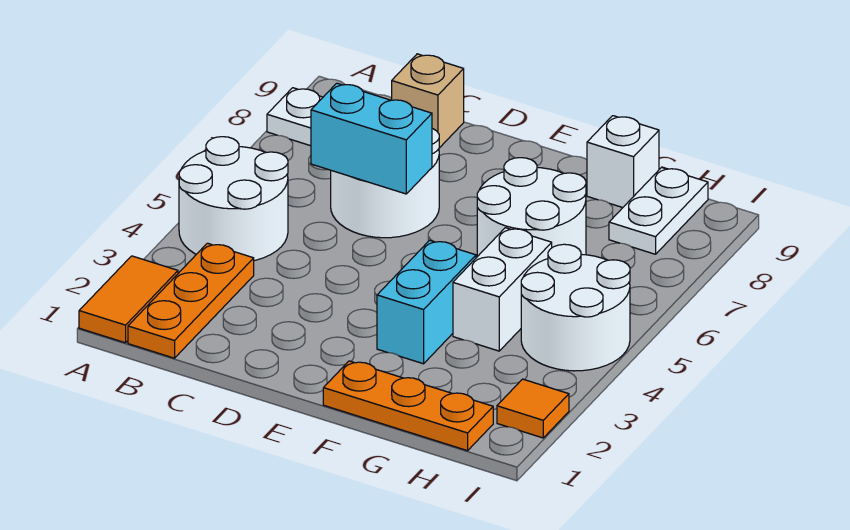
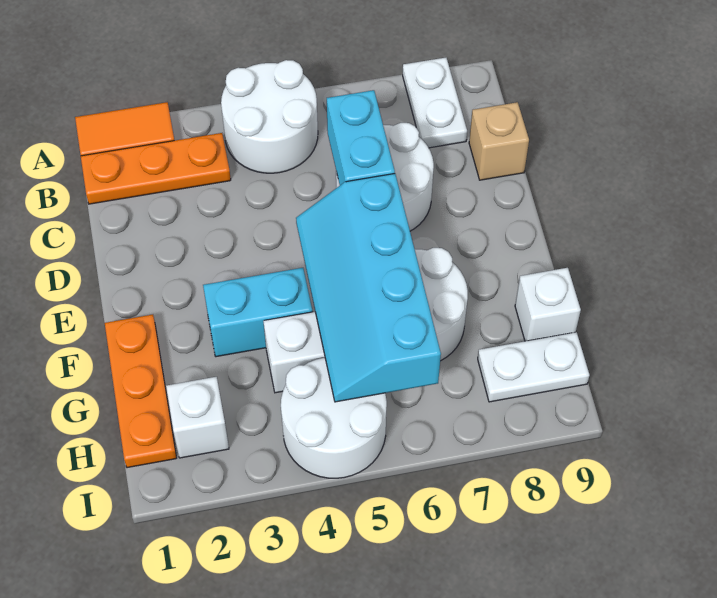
none -> cyan 2x4 slope [296,174,441,402]
none -> white 1x1 brick [166,377,229,458]
orange 1x1 tile [497,379,569,438] -> none

